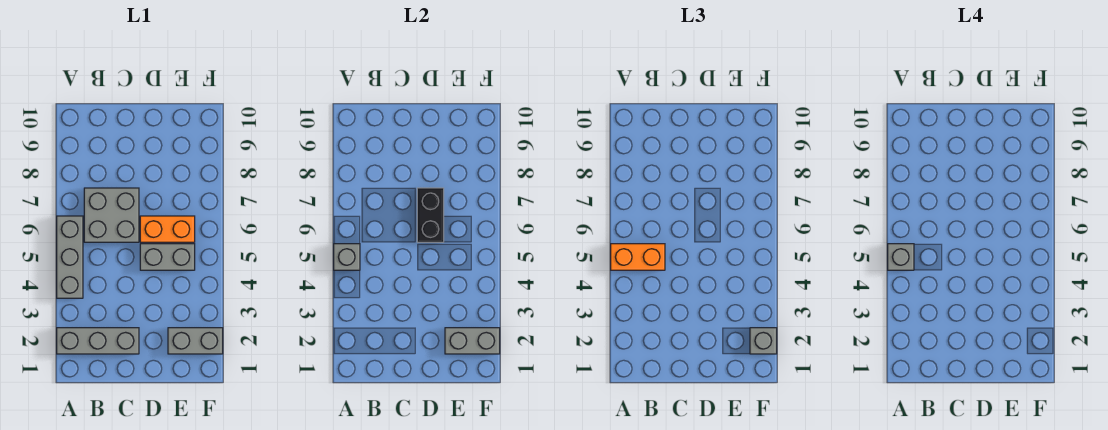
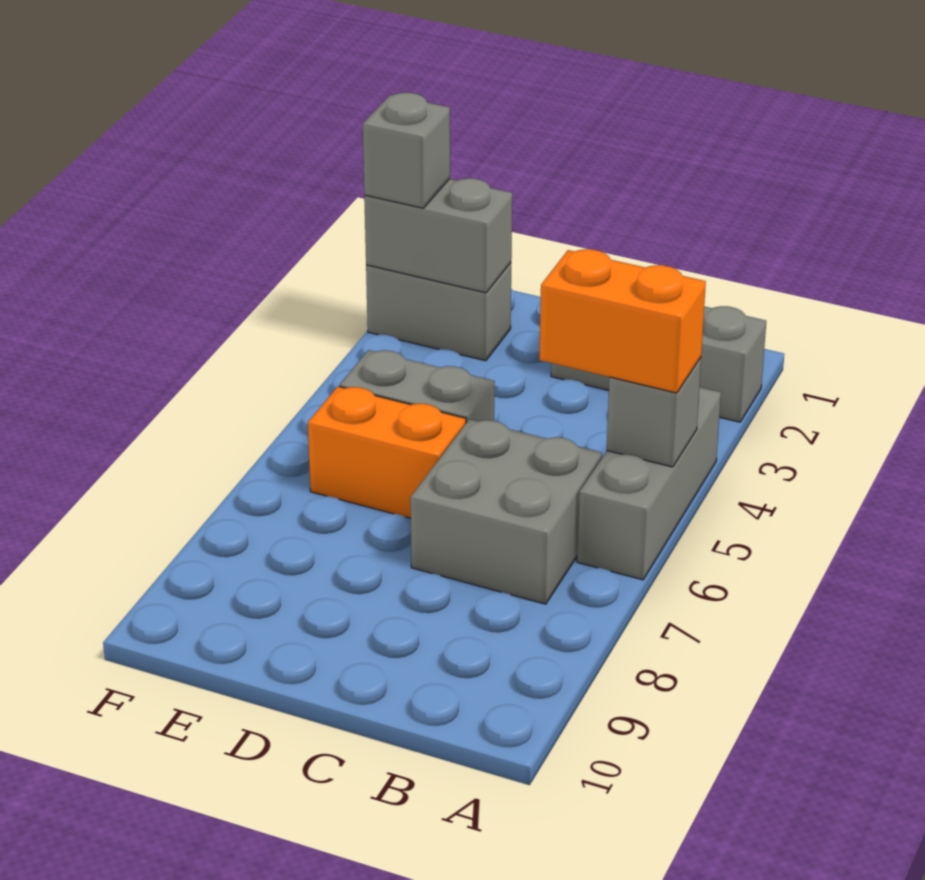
grey 1x1 brick [888,244,914,270] -> none
black 1x2 brick [417,188,444,242] -> none

